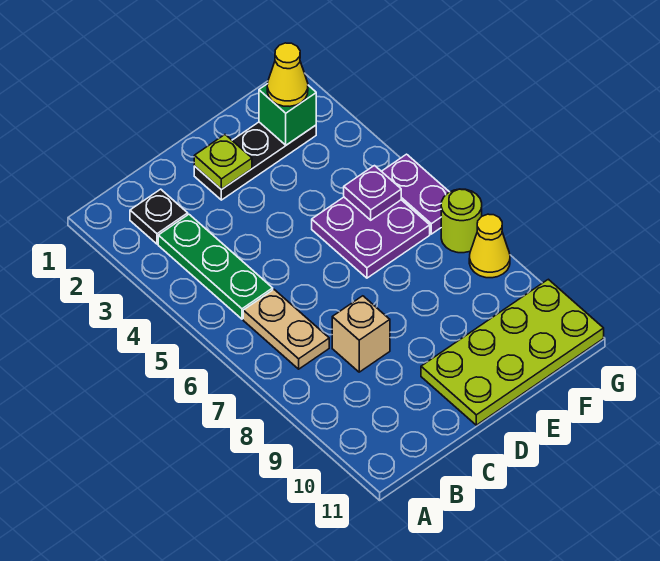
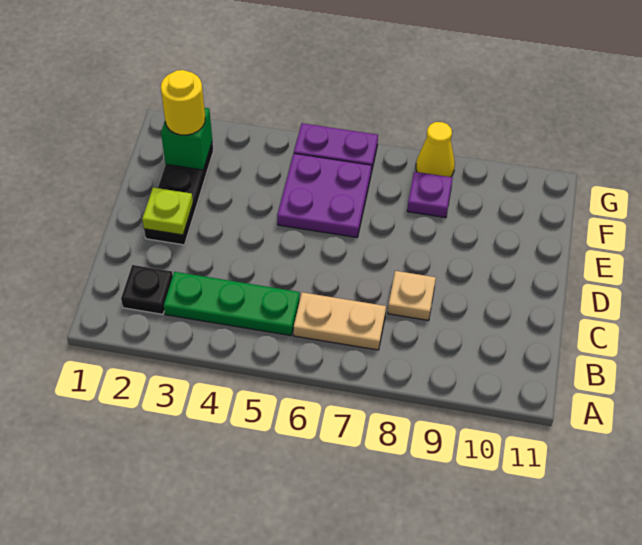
tan 1x1 brick [332,296,390,372] -> tan 1x1 plate [388,271,436,320]
lime 2x4 plate [421,279,604,425] -> none
yellow 1x1 cone [267,43,308,106] -> yellow 1x1 round brick [161,70,205,135]
purple 1x1 plate [344,166,401,220] -> purple 1x1 plate moved to [407,172,453,218]
lime 1x1 round brick [441,189,482,253] -> none

